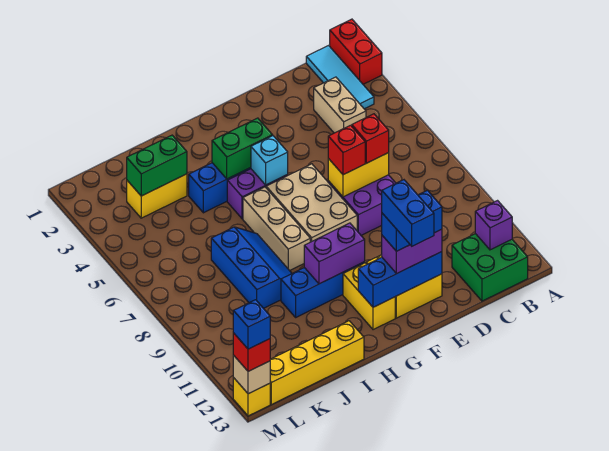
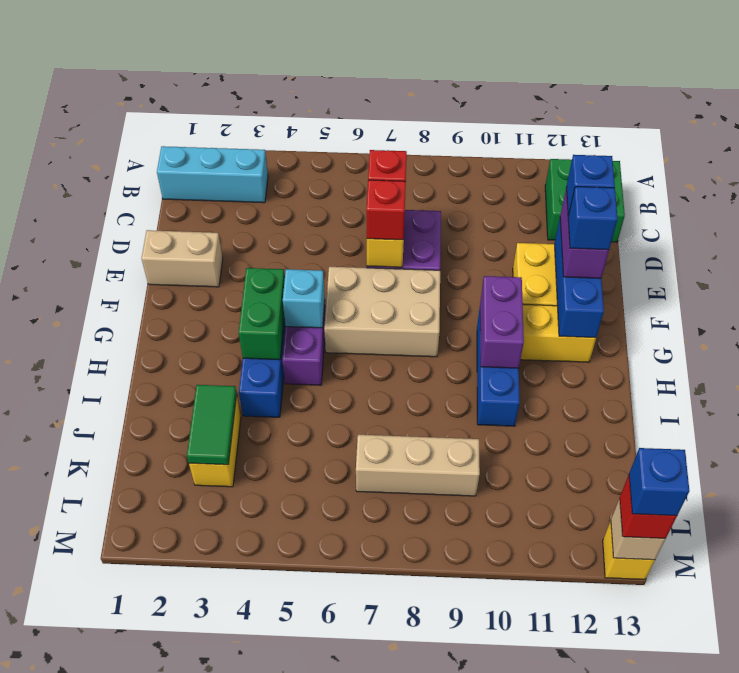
red 1x2 brick [330,19,382,84] -> none
cyan 1x3 tile [306,46,374,109] -> cyan 1x3 brick [157,146,268,203]
purple 1x1 brick [475,201,512,250] -> none
tan 1x2 brick [314,77,366,133] -> tan 1x2 brick moved to [142,230,223,287]
blue 1x2 brick [382,180,434,246] -> none
tan 1x3 brick [243,187,310,271] -> tan 1x3 brick moved to [356,435,480,496]
blue 2x3 slope [211,227,292,308] -> none
yellow 1x4 brick [270,321,364,405] -> none
green 1x2 brick [127,135,187,196] -> green 1x2 tile [187,385,237,465]

